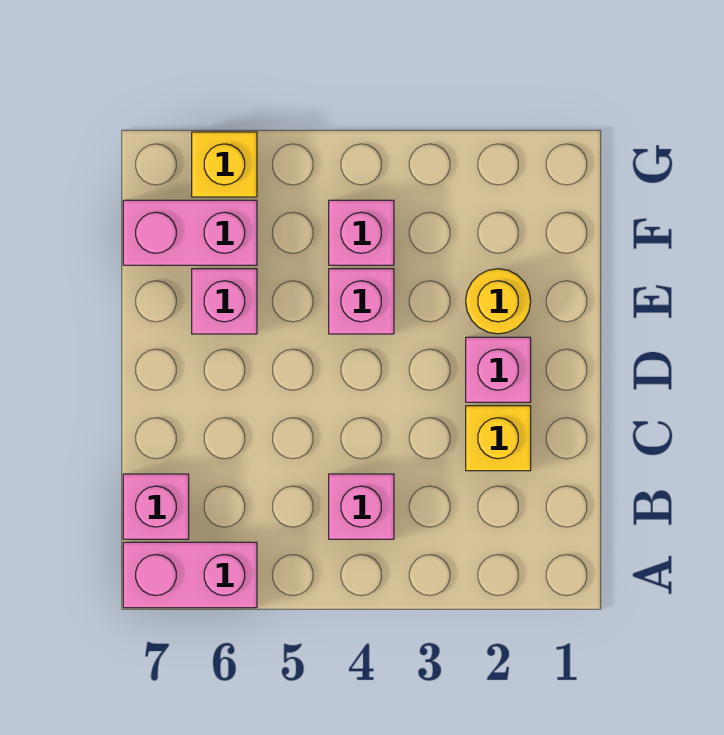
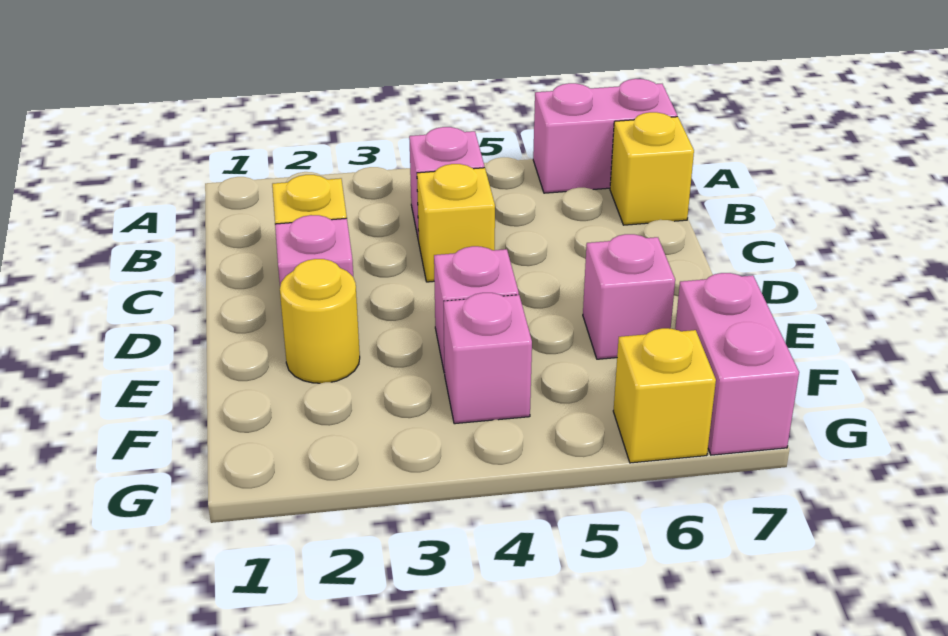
pink 1x1 brick [123,474,189,539] -> yellow 1x1 brick [610,112,694,225]
none -> yellow 1x1 brick [417,164,495,282]
pink 1x2 brick [123,200,257,265] -> pink 1x2 brick turned to [675,273,799,455]

